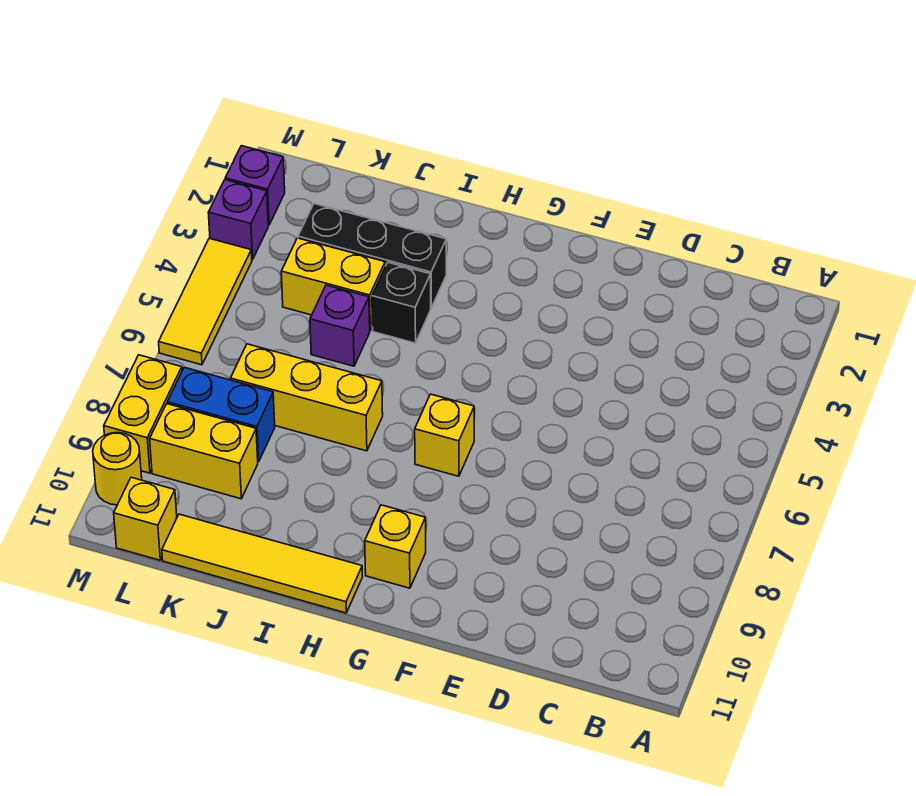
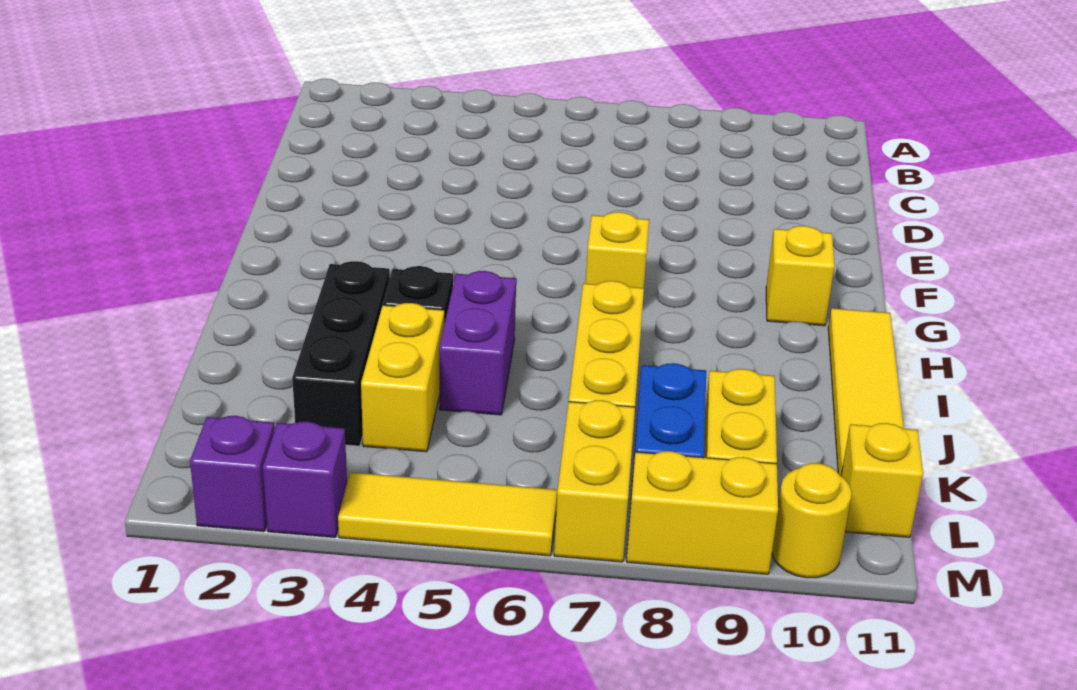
purple 1x1 brick [310,285,370,366] -> purple 1x2 brick [439,271,516,415]
none -> yellow 1x2 brick [554,400,635,562]

